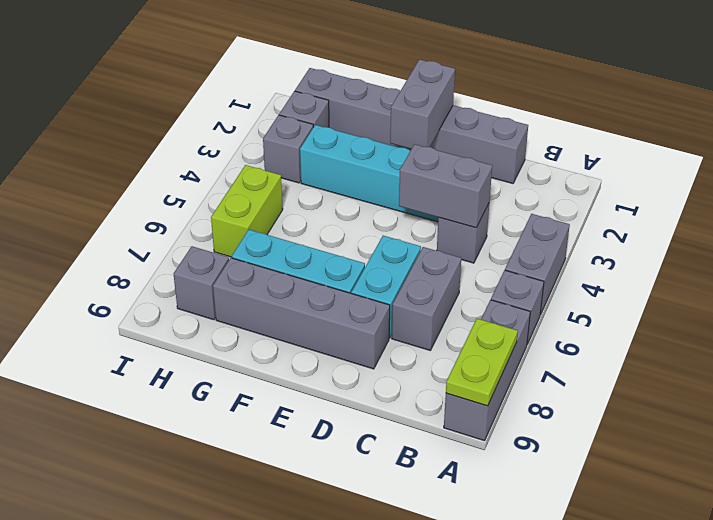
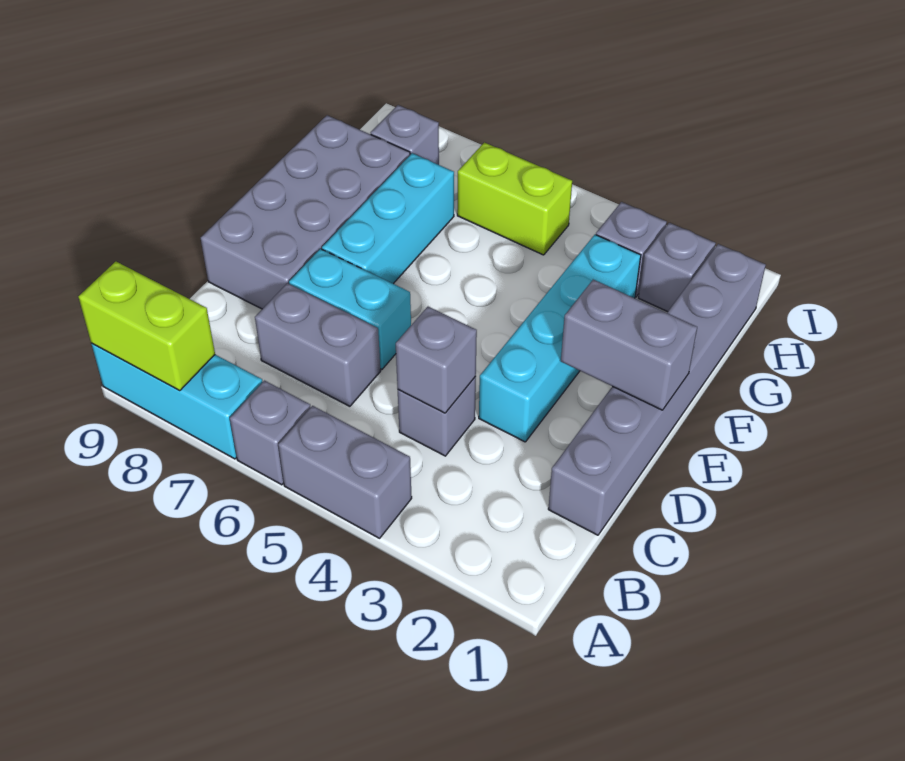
grey 1x3 brick [444,300,530,441] -> cyan 1x3 brick [91,343,262,459]
lime 1x2 plate [446,319,518,406] -> lime 1x2 brick [79,262,215,391]
grey 1x2 brick [399,144,492,228] -> grey 1x1 brick [396,307,477,413]
grey 1x4 brick [213,258,390,369] -> grey 2x4 brick [201,115,410,309]

